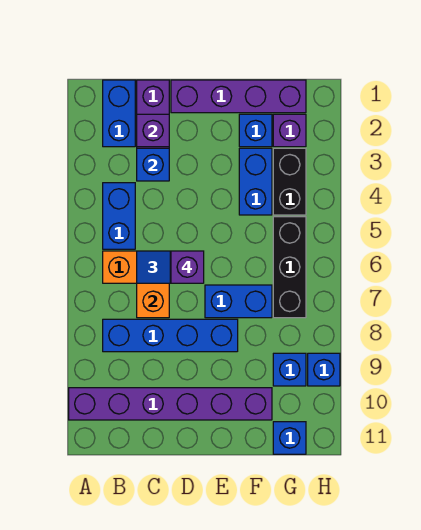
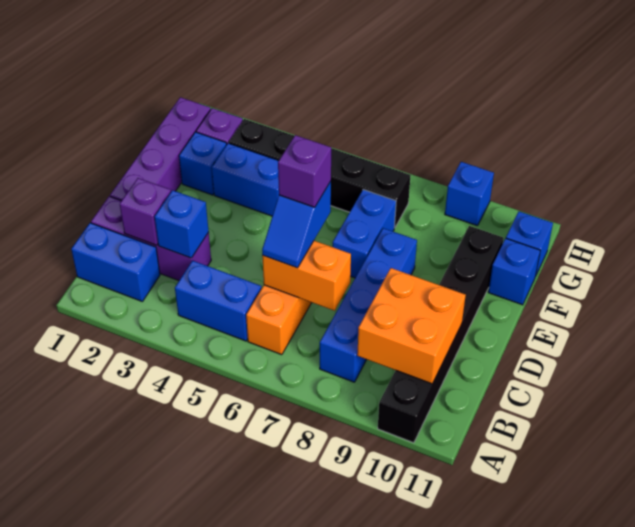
purple 1x6 brick [69,388,272,420] -> black 1x6 brick [378,226,503,443]
none -> orange 2x2 brick [357,268,466,384]
blue 1x1 brick [273,353,306,386] -> blue 1x1 brick moved to [488,238,540,305]

